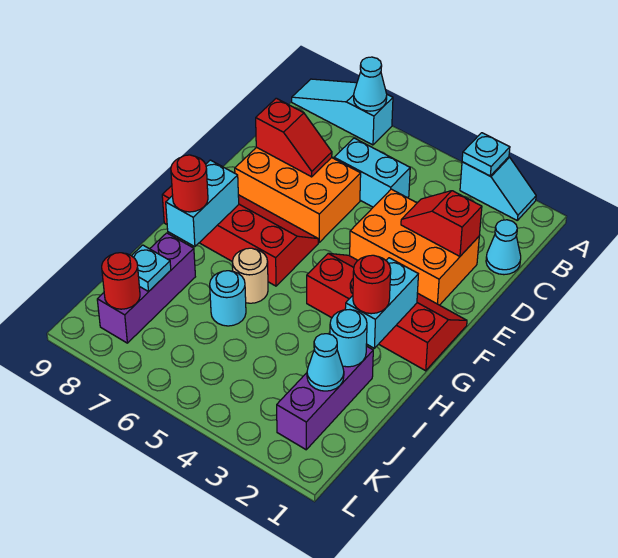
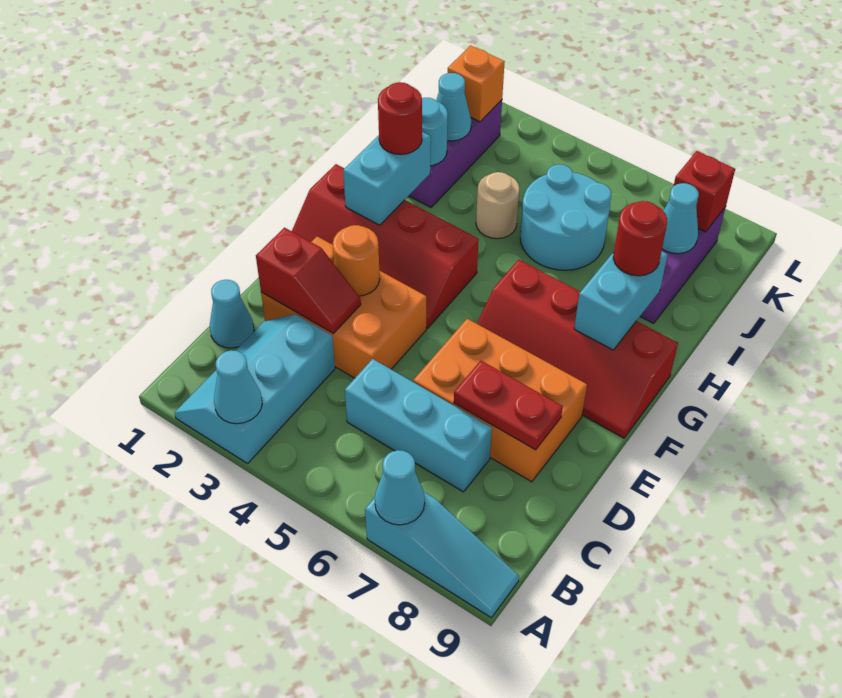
cyan 1x2 slope [460,157,536,220] -> cyan 2x3 slope [174,314,335,463]
cyan 1x1 plate [462,133,510,176] -> cyan 1x1 cone [214,350,262,424]
cyan 1x2 brick [334,138,410,207] -> cyan 1x3 brick [345,359,492,492]
red 1x2 slope [256,98,332,177] -> red 1x2 plate [454,361,563,450]
none -> orange 1x1 round brick [333,225,380,296]
tan 1x1 round brick [232,248,268,303] -> tan 1x1 round brick moved to [476,172,519,239]
cyan 1x1 round brick [210,271,246,326] -> cyan 2x2 round brick [520,164,611,270]
cyan 1x1 plate [132,245,171,291] -> cyan 1x1 cone [662,183,699,254]
none -> orange 1x1 brick [448,45,505,122]
red 1x1 round brick [102,253,140,309] -> red 1x1 brick [674,151,735,232]

